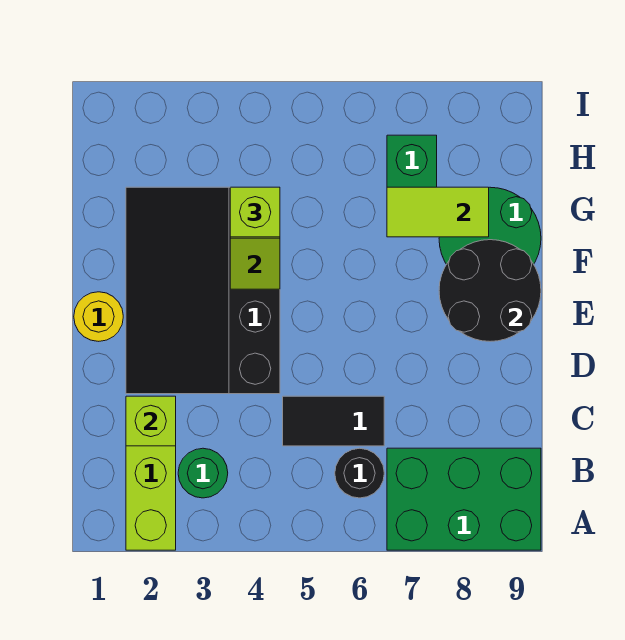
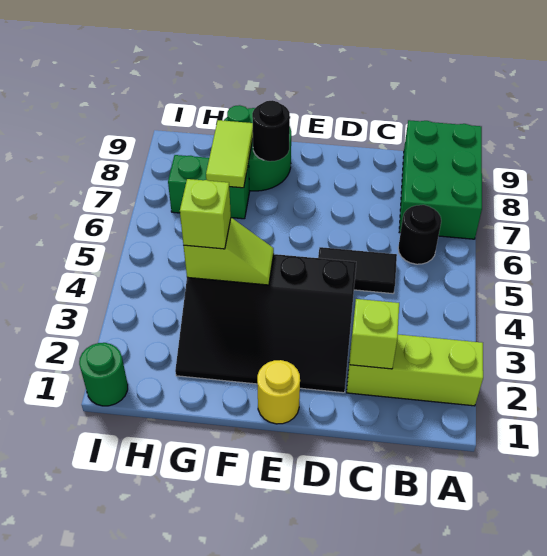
green 1x1 round brick [178,448,228,498] -> green 1x1 round brick moved to [79,343,128,406]
black 1x2 tile [283,396,384,446] -> black 1x2 tile turned to [318,247,397,294]
black 2x2 round brick [439,240,541,341] -> black 1x1 round brick [252,100,290,161]

